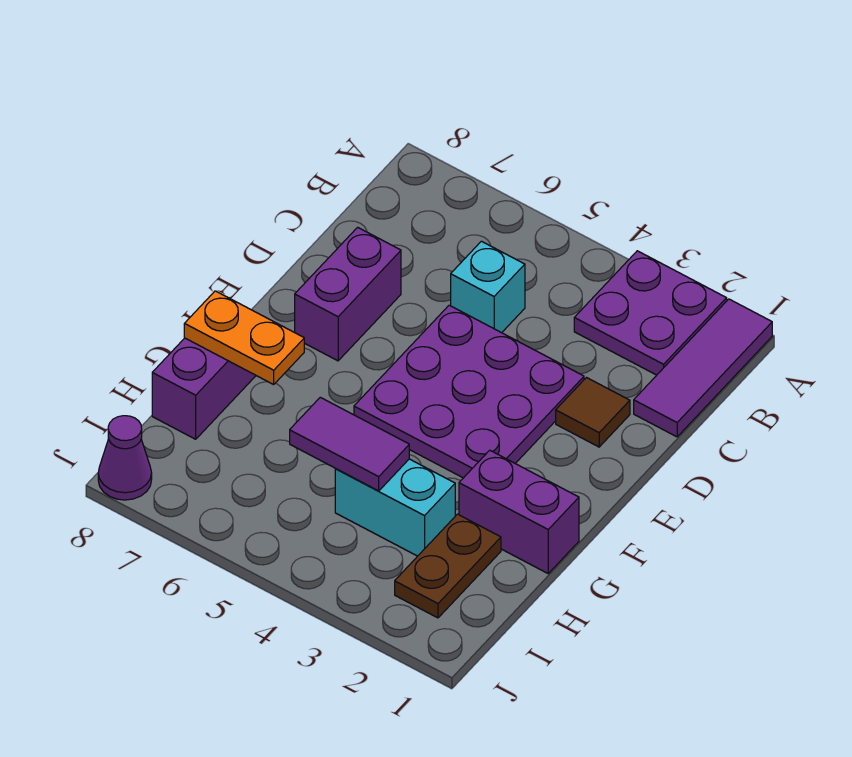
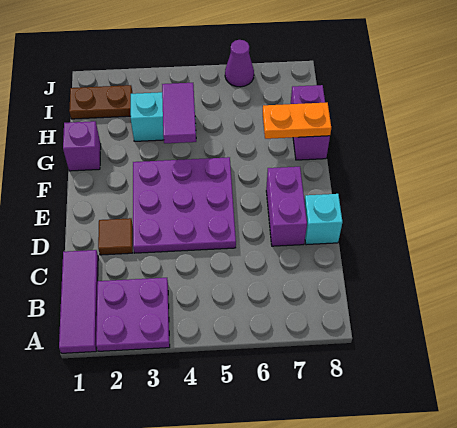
cyan 1x1 brick [451,241,525,333] -> cyan 1x1 brick moved to [304,194,342,245]
purple 1x2 brick [459,450,579,573] -> purple 1x1 brick [63,121,101,171]
brown 1x2 plate [395,514,501,618] -> brown 1x2 plate turned to [69,85,132,119]
purple 1x2 tile [290,397,409,491] -> purple 1x2 tile turned to [162,83,196,143]
purple 1x1 cone [98,416,152,500] -> purple 1x1 cone moved to [225,40,254,87]

